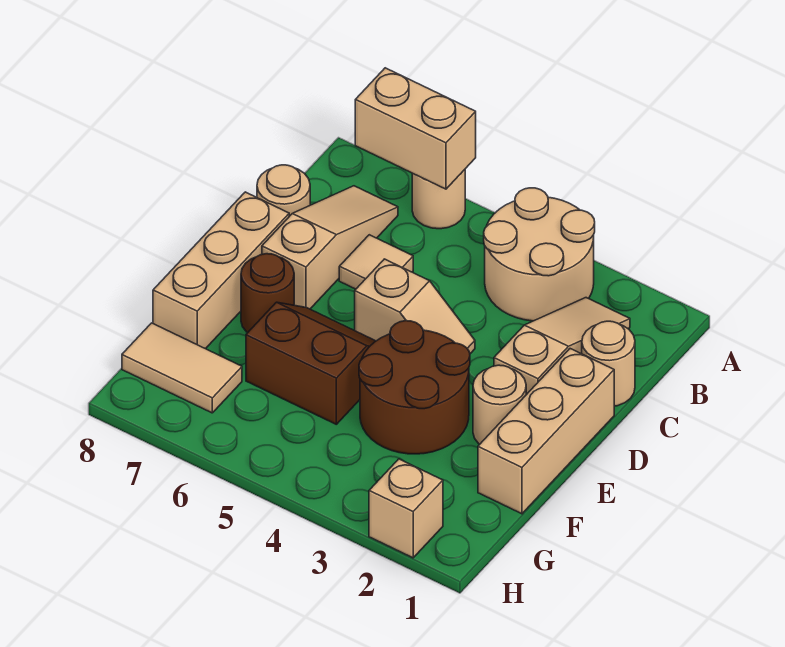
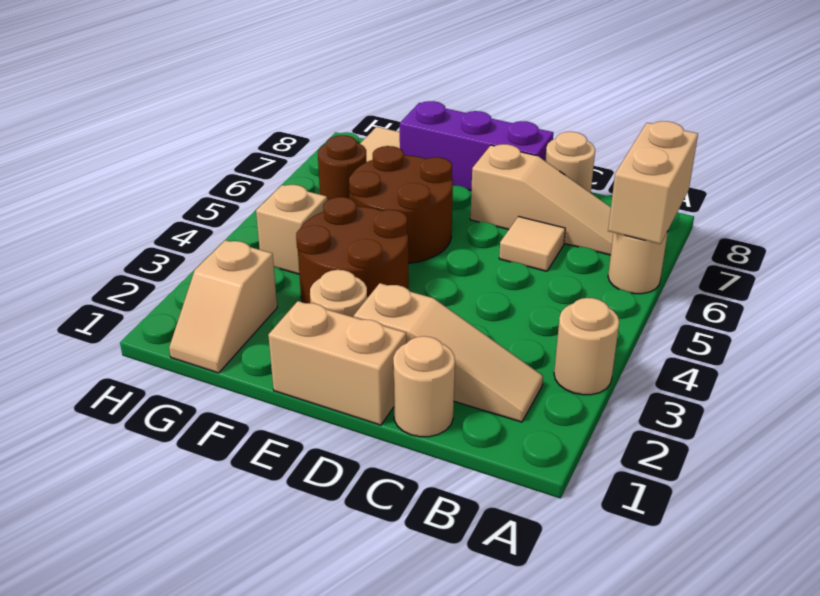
tan 2x2 round brick [484,188,595,321] -> tan 1x1 round brick [554,298,619,395]
tan 1x3 brick [478,349,614,514] -> tan 1x2 brick [268,301,406,425]
tan 1x2 slope [355,259,475,354] -> tan 1x2 slope moved to [169,240,277,373]
tan 1x3 brick [153,192,289,349] -> purple 1x3 brick [400,101,553,190]
brown 2x2 slope [246,302,375,424] -> brown 2x2 round brick [349,146,453,263]
brown 1x1 round brick [241,254,294,333] -> brown 1x1 round brick moved to [318,135,367,200]
tan 1x1 brick [369,459,443,558] -> tan 1x1 brick moved to [256,185,327,274]

